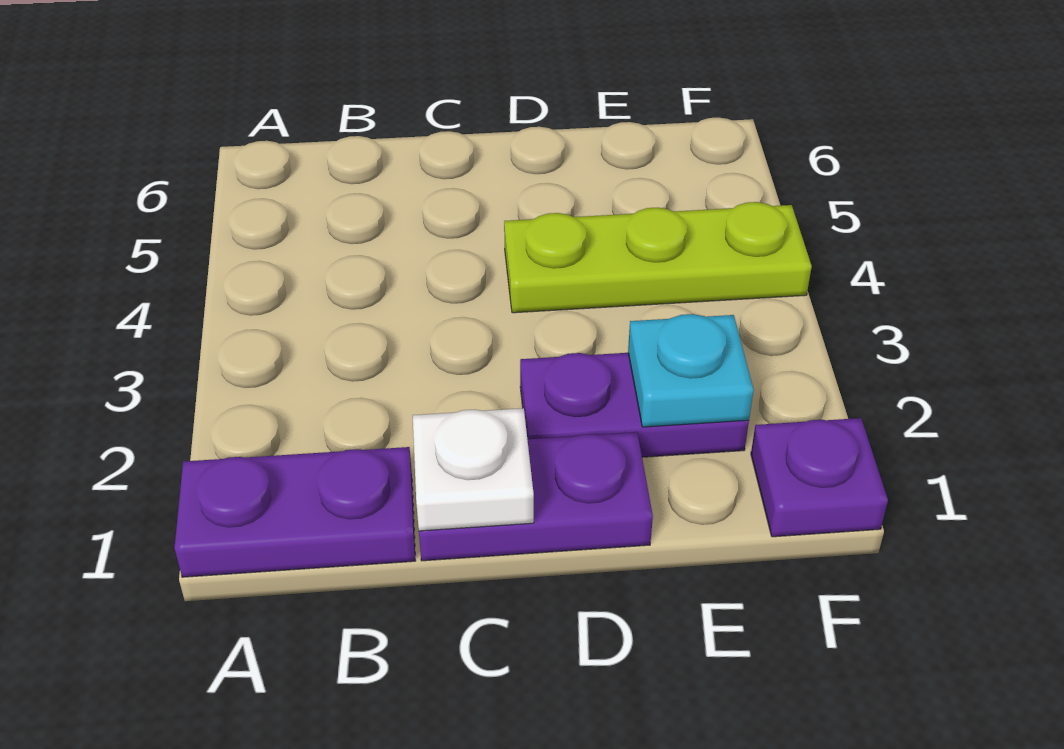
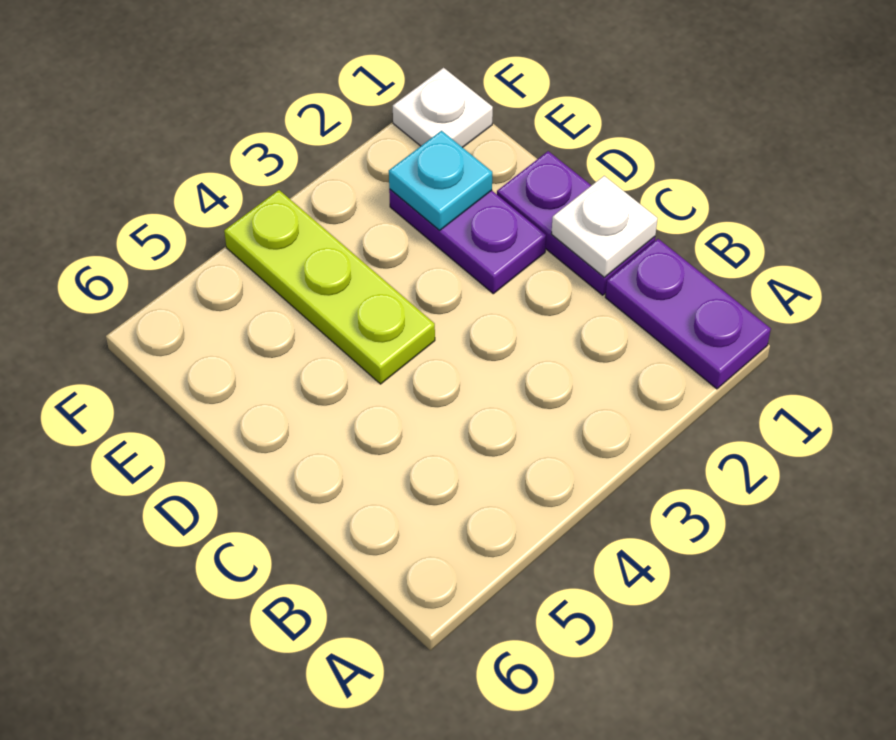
purple 1x1 plate [751,418,888,537] -> white 1x1 plate [393,68,493,148]

